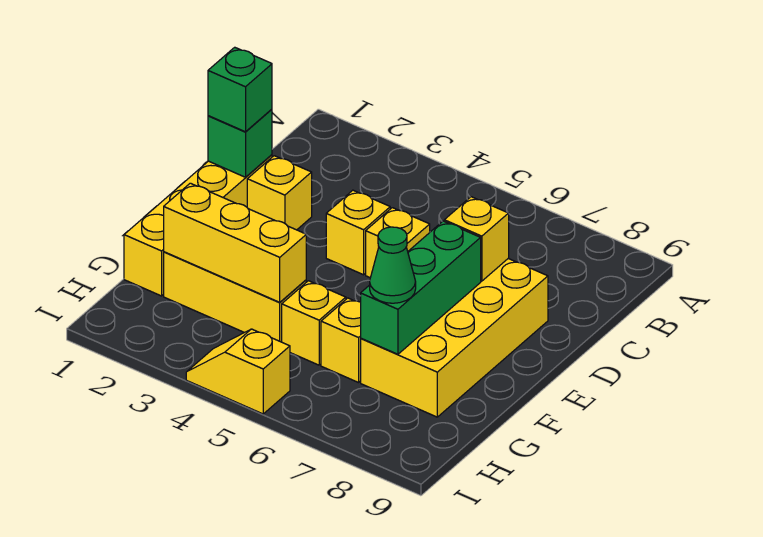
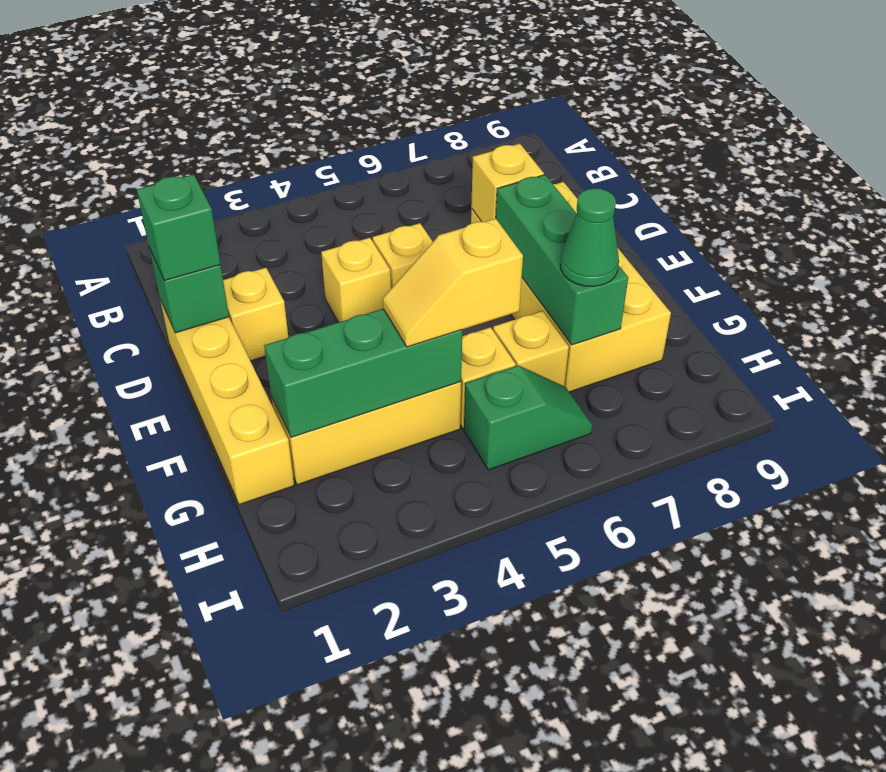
yellow 1x3 brick [164,183,306,302] -> green 1x3 brick [264,309,462,437]
none -> green 1x2 slope [464,366,592,470]
yellow 1x2 slope [186,329,290,414] -> yellow 1x2 slope moved to [383,218,523,347]

